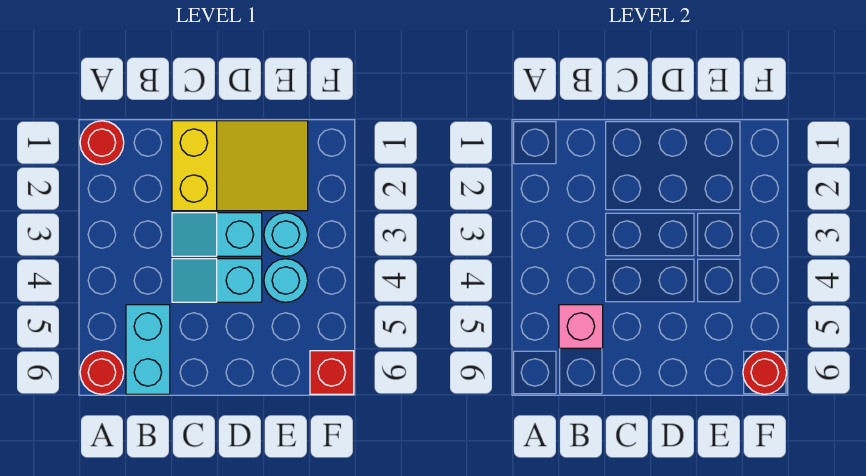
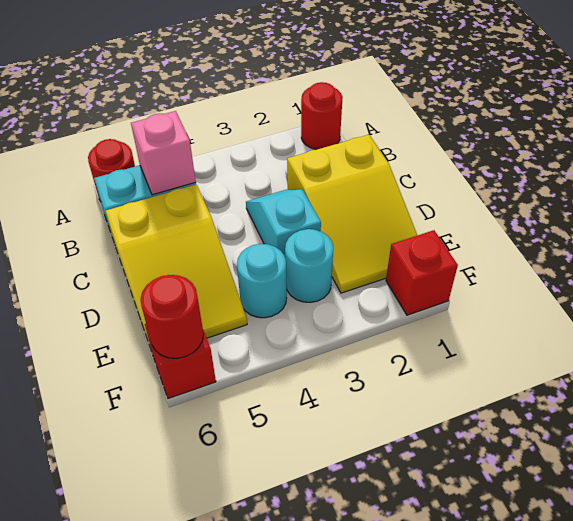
cyan 1x2 slope [172,259,262,302] -> none
none -> yellow 2x3 slope [106,185,247,352]
none -> red 1x1 brick [386,230,458,315]

